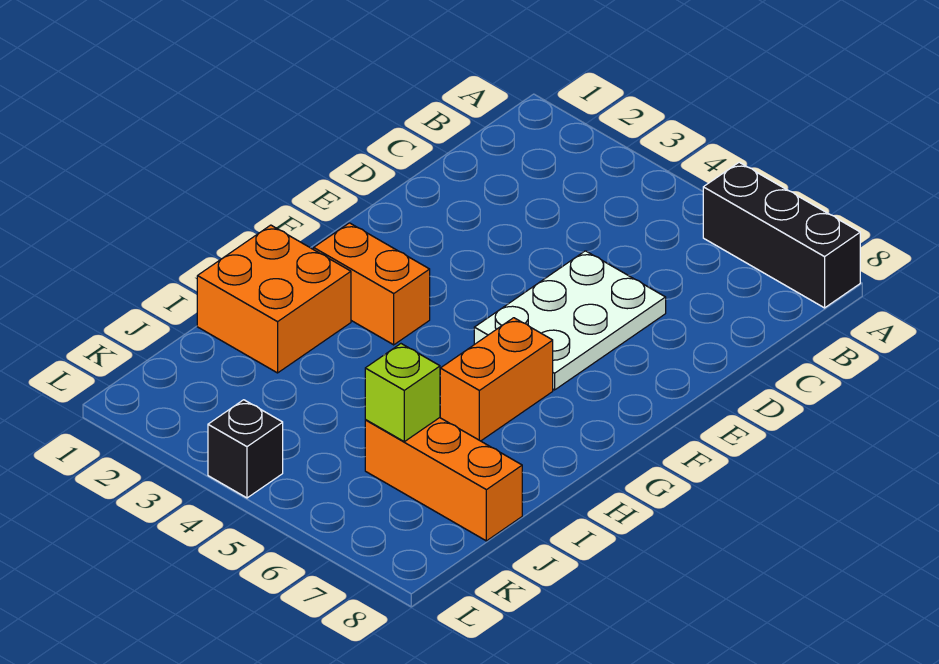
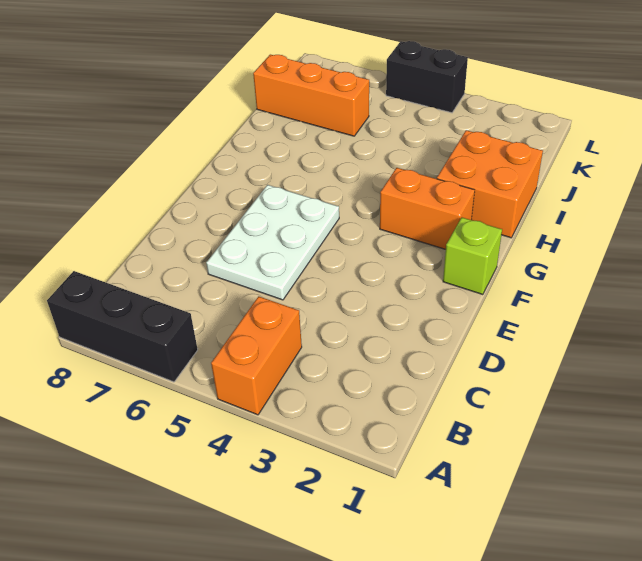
orange 1x2 brick [440,318,553,441] -> orange 1x2 brick moved to [211,296,302,415]
lime 1x1 brick [365,344,440,442] -> lime 1x1 brick moved to [443,218,502,295]
black 1x1 brick [208,400,283,498] -> black 1x2 brick [386,41,468,113]

